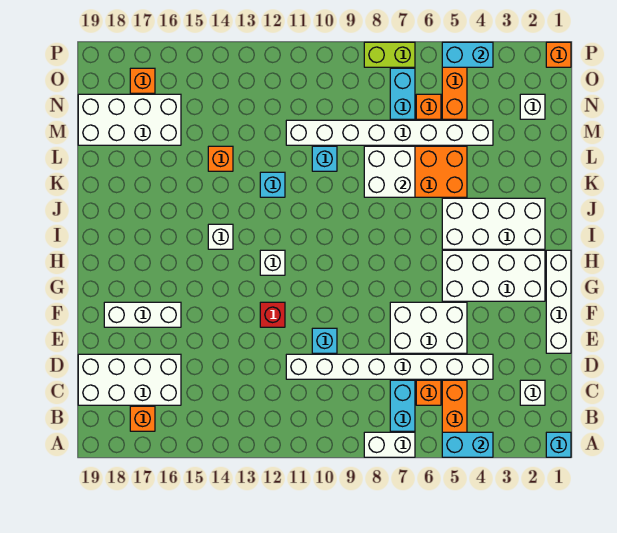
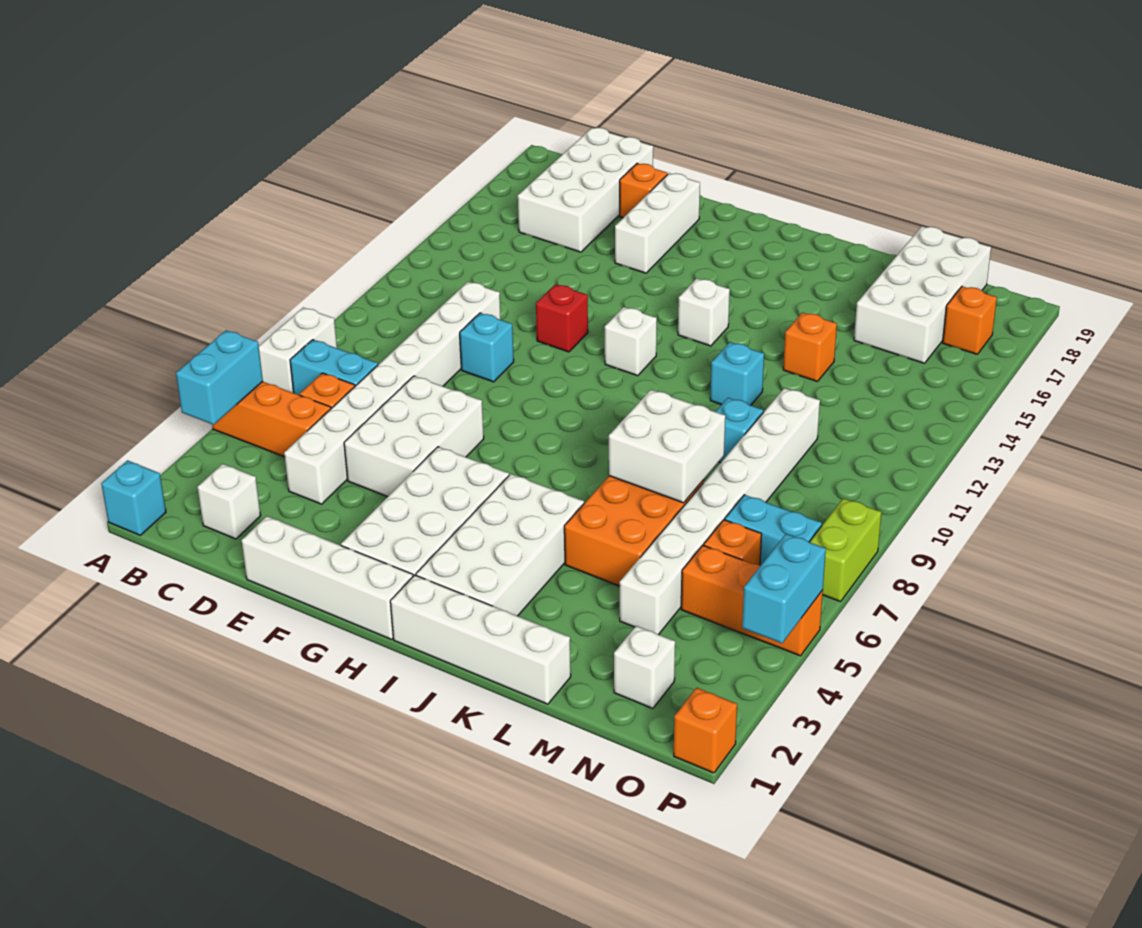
orange 1x1 brick [130,406,155,431] -> orange 1x1 brick moved to [620,163,668,218]
none -> white 1x4 brick [390,575,571,704]

